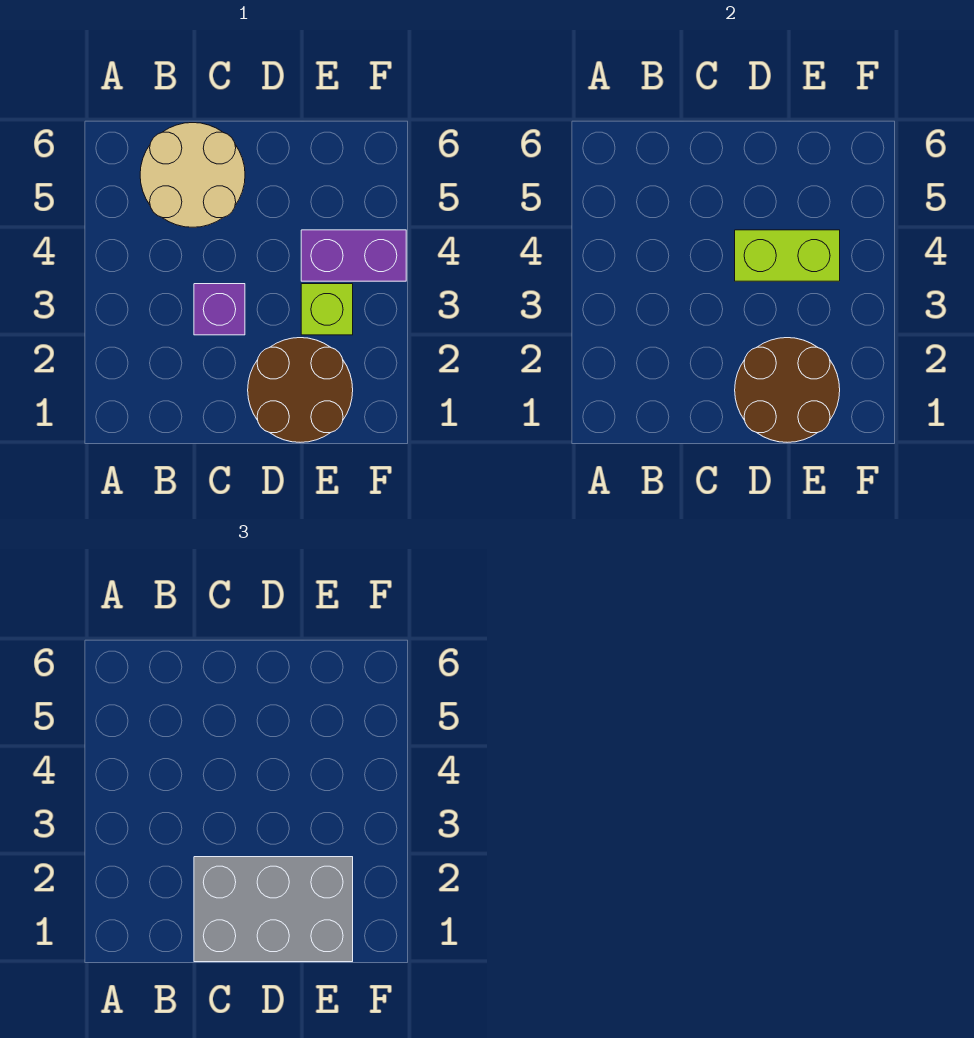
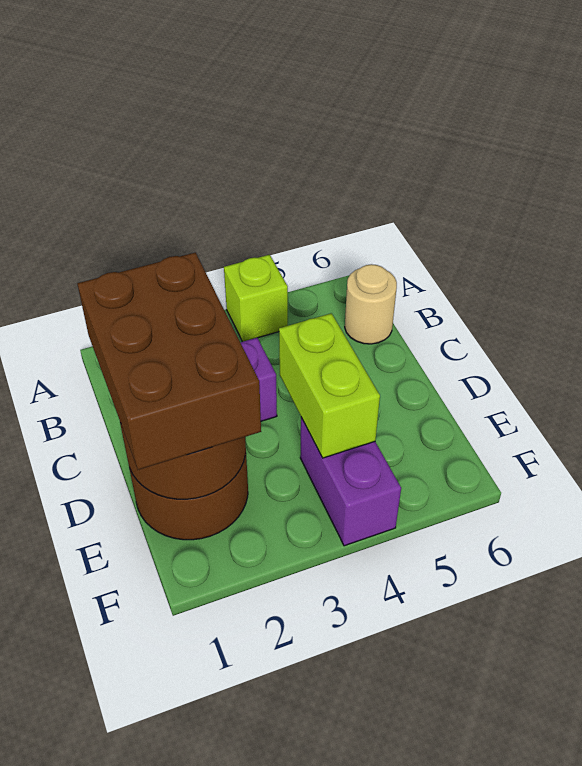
tan 2x2 round brick [140,123,245,227] -> tan 1x1 round brick [345,264,397,344]
grey 2x3 brick [194,857,353,962] -> brown 2x3 brick [77,252,261,470]
lime 1x1 brick [301,284,353,335] -> lime 1x1 brick moved to [224,255,288,342]

